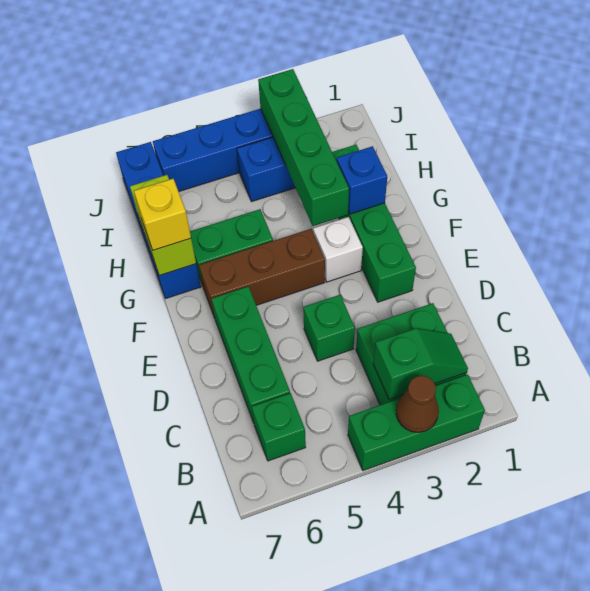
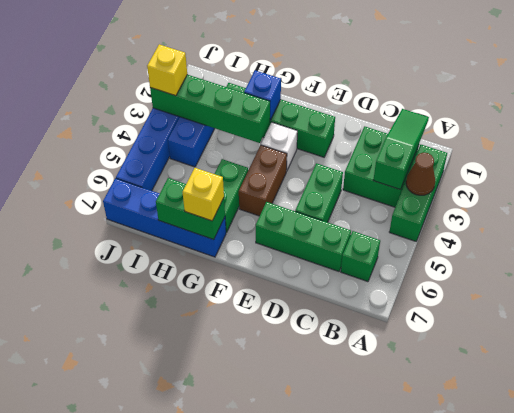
green 1x2 slope [373,328,468,400] -> green 1x3 slope [373,109,429,190]
green 1x1 brick [303,295,355,361] -> green 1x2 brick [295,163,343,222]
brown 1x3 brick [199,229,325,318] -> brown 1x2 brick [239,145,287,216]
lime 1x2 brick [130,175,196,276] -> green 1x2 brick [156,178,225,239]
none -> yellow 1x1 brick [147,44,187,96]

